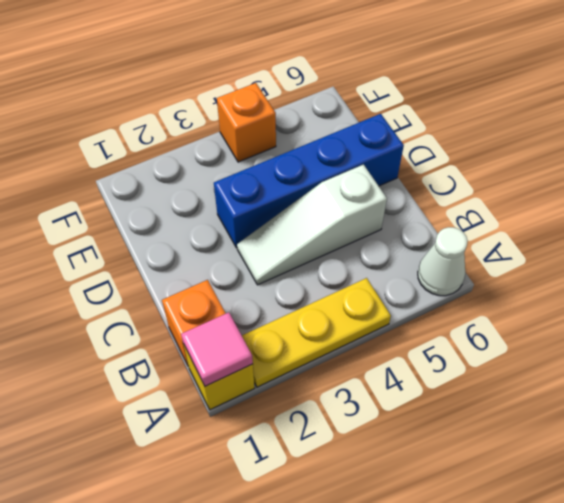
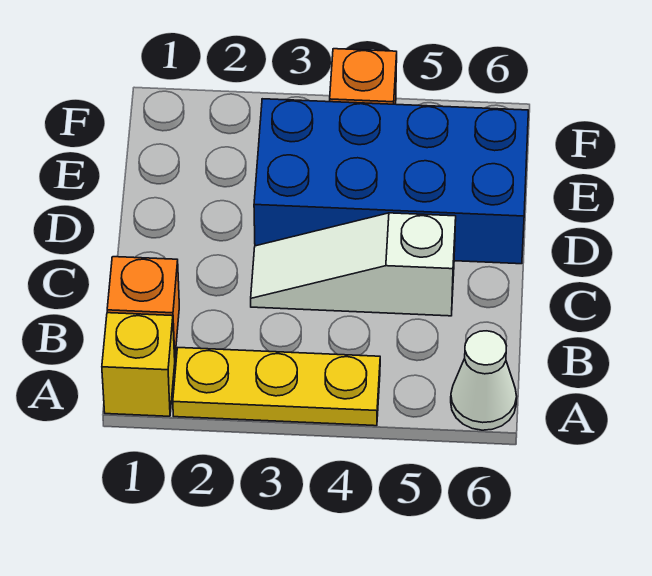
pink 1x1 tile [181,312,253,386] -> none
blue 1x4 brick [214,114,404,248] -> blue 2x4 brick [254,99,528,264]

